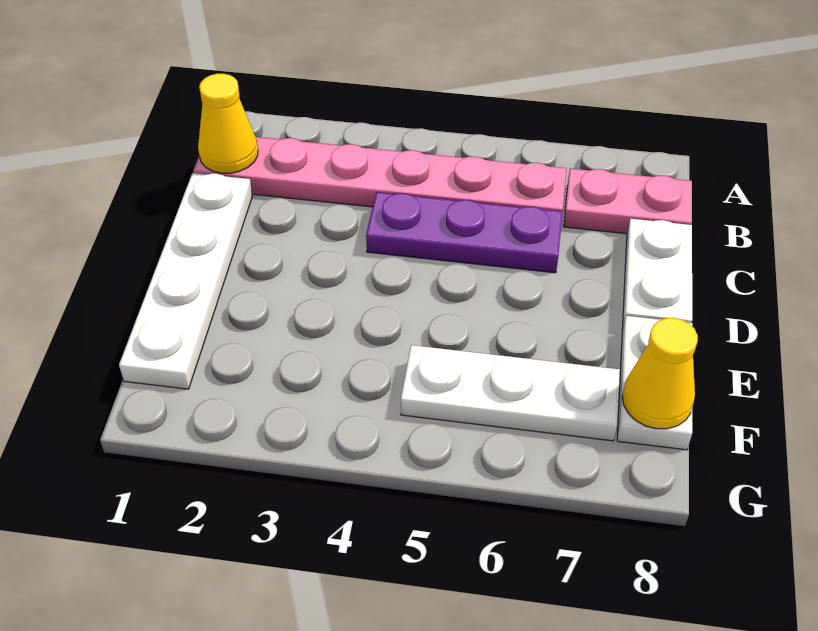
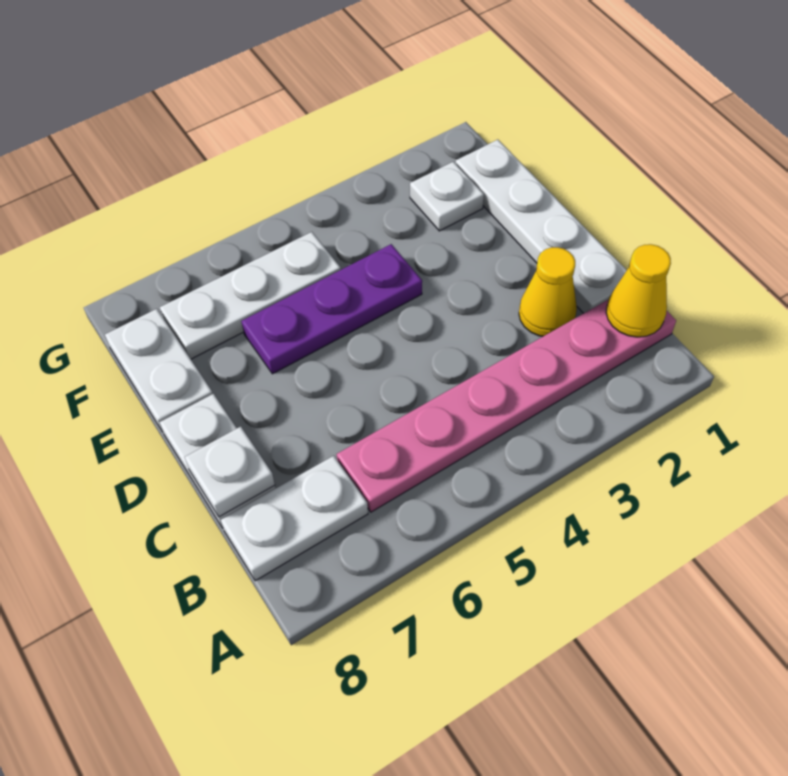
pink 1x2 plate [564,168,692,234] -> white 1x2 plate [221,456,368,581]
purple 1x3 plate [366,192,563,273] -> purple 1x3 plate moved to [241,244,422,374]
none -> white 1x1 plate [185,426,275,517]
none -> white 1x1 plate [410,162,484,231]
yellow 1x1 cone [622,318,698,429] -> yellow 1x1 cone moved to [519,247,577,336]

